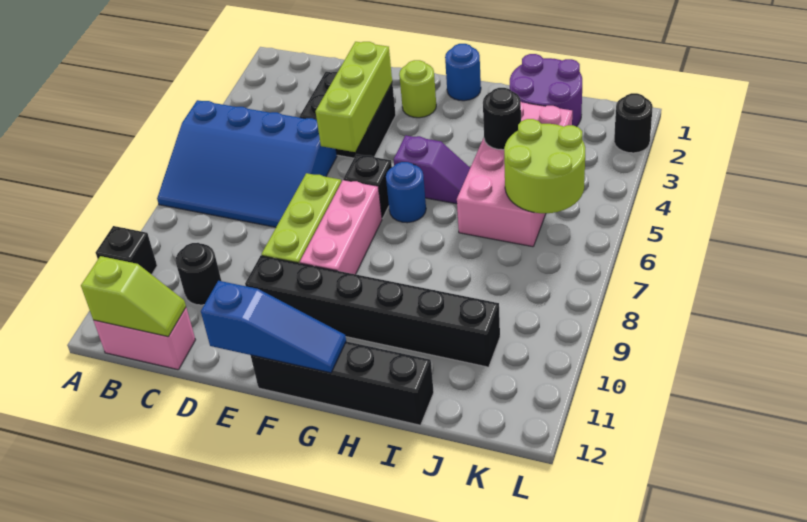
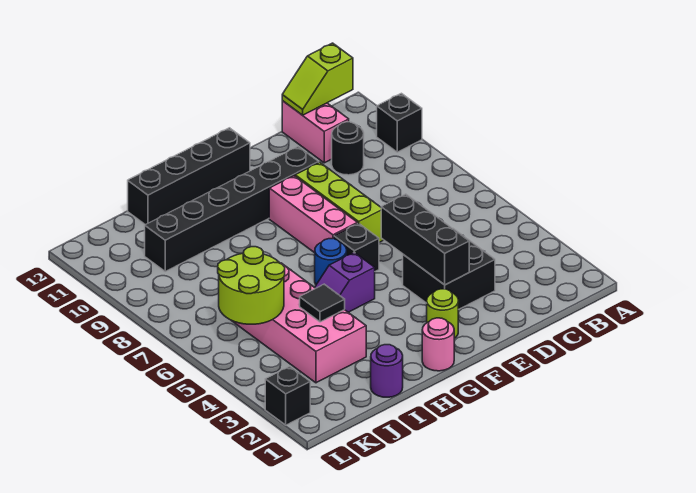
blue 3x4 slope [157,100,337,227] -> none
pink 1x2 brick [94,308,195,370] -> pink 1x2 brick turned to [282,101,349,163]
lime 1x3 brick [315,42,392,152] -> black 1x3 brick [381,194,469,285]
blue 1x3 slope [201,281,346,373] -> none
blue 1x1 round brick [445,44,481,101] -> pink 1x1 round brick [422,318,454,371]
purple 2x2 round brick [510,54,582,127] -> purple 1x1 round brick [371,345,403,397]
black 1x1 round brick [483,88,521,150] -> black 1x1 tile [300,284,345,322]
black 1x1 round brick [614,93,653,153] -> black 1x1 brick [265,366,310,425]

